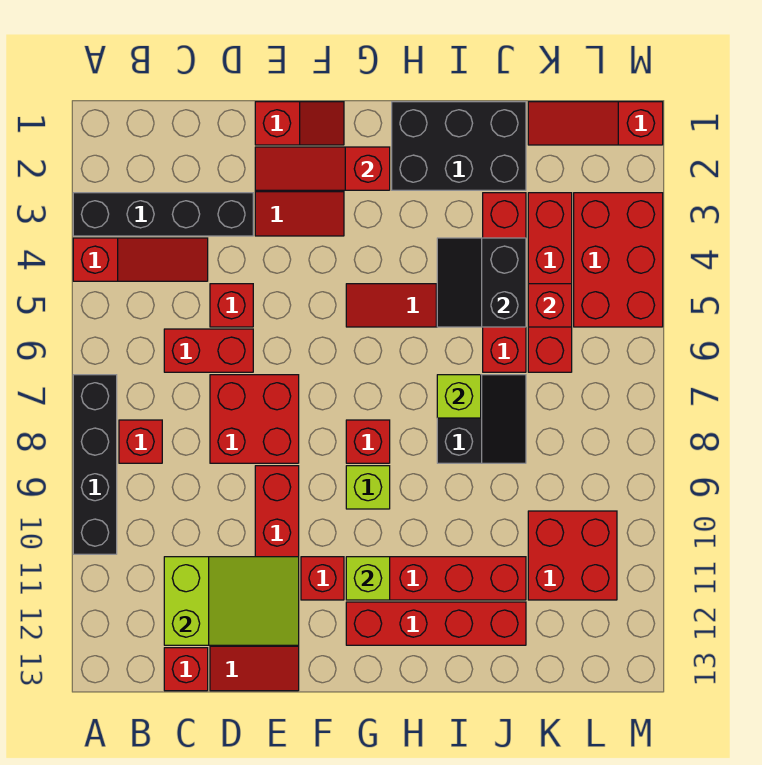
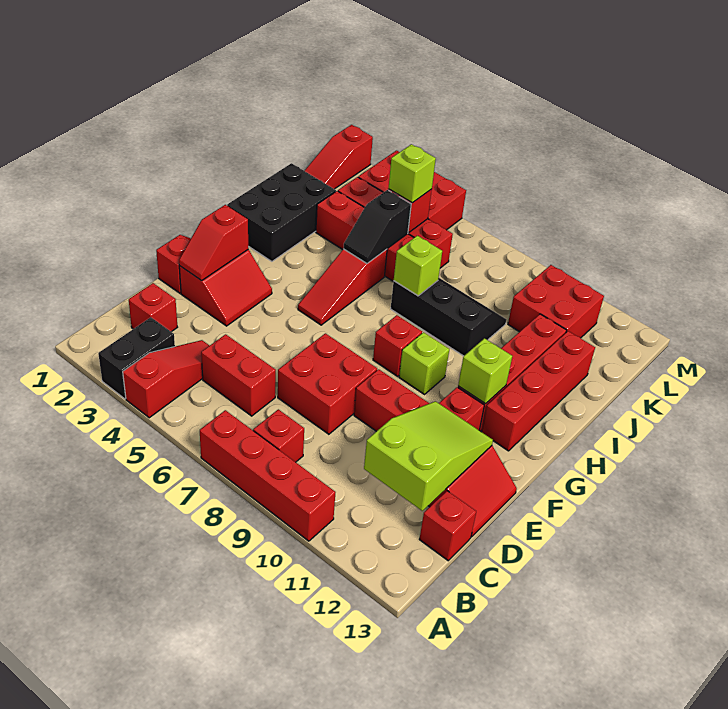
black 1x4 brick [73,193,253,236] -> black 1x2 brick [98,317,175,399]
black 1x4 brick [73,375,117,554] -> red 1x4 brick [200,410,336,541]
red 1x2 brick [164,329,253,372] -> red 1x2 brick turned to [201,334,276,416]
red 1x1 brick [210,284,253,327] -> red 1x1 brick moved to [129,283,177,332]
red 1x3 slope [255,147,390,190] -> red 1x2 slope [179,205,248,281]
black 2x2 slope [437,238,526,327] -> black 1x2 slope [344,190,411,264]
black 2x2 slope [437,375,526,463] -> black 2x3 slope [391,278,507,356]
none -> lime 1x1 brick [388,144,436,203]

